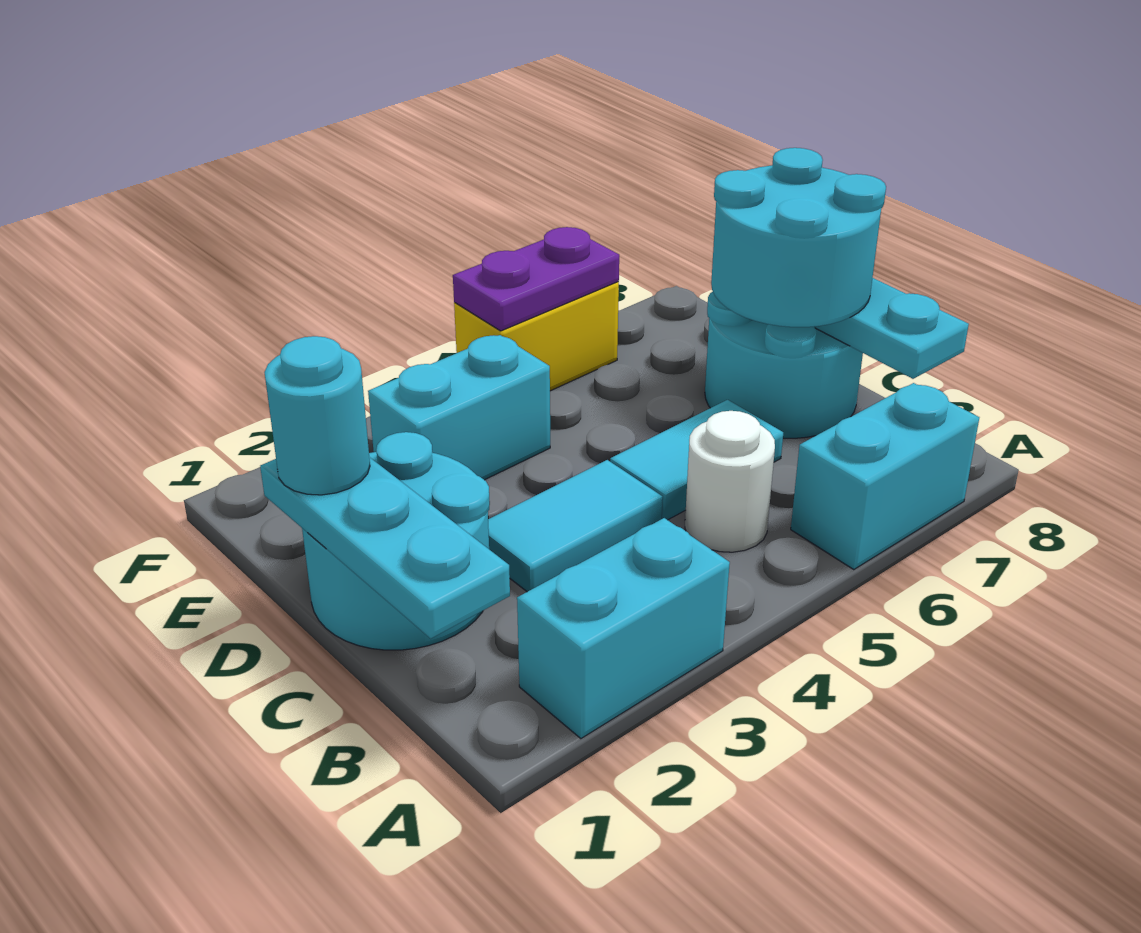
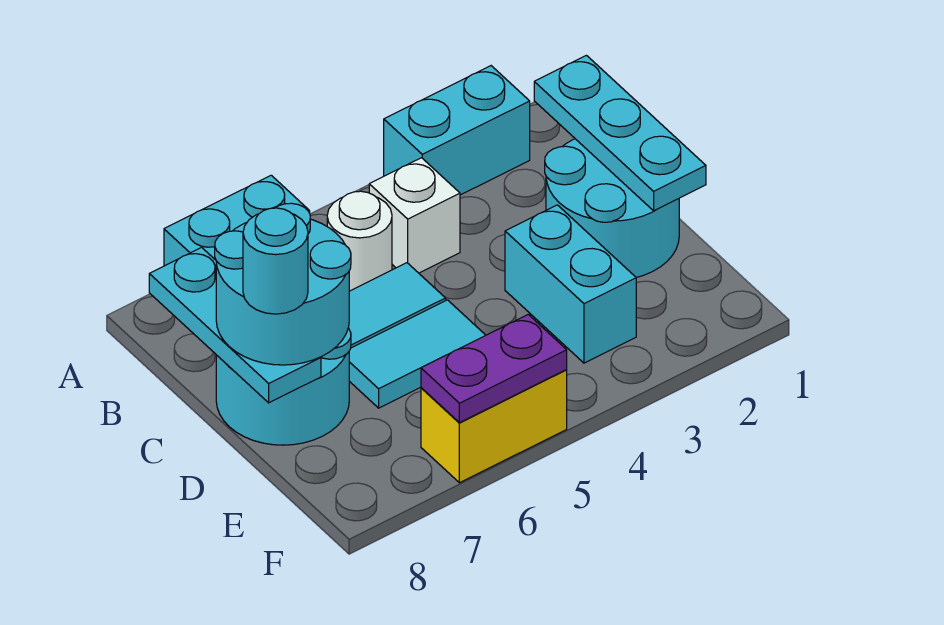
none -> white 1x1 brick [369,158,460,273]
cyan 1x2 tile [488,460,663,592] -> cyan 1x2 tile moved to [349,300,486,408]
cyan 1x1 round brick [264,336,370,495] -> cyan 1x1 round brick moved to [243,208,308,314]
cyan 1x2 brick [368,335,550,480] -> cyan 1x2 brick turned to [505,205,636,363]

